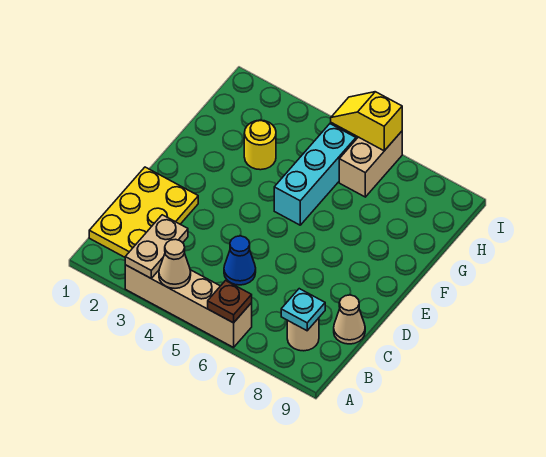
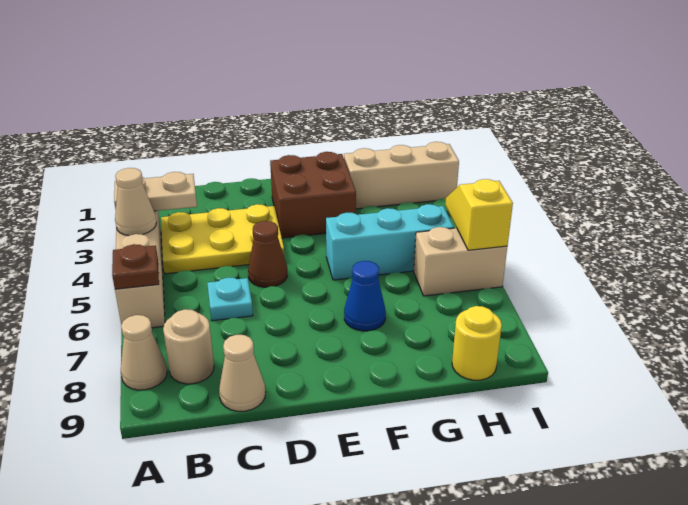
none -> tan 1x1 cone [121,315,167,390]
yellow 2x3 plate [89,167,198,257] -> yellow 2x3 plate moved to [161,204,284,274]
cyan 1x1 plate [281,289,325,331] -> cyan 1x1 plate moved to [207,278,253,321]
blue 1x1 cone [224,236,256,285] -> blue 1x1 cone moved to [344,261,386,331]
none -> brown 1x1 cone [248,221,287,287]
none -> brown 2x2 brick [270,152,356,238]
none -> tan 1x3 brick [344,142,459,209]
yellow 1x1 round brick [244,120,276,170] -> yellow 1x1 round brick moved to [452,306,502,380]

